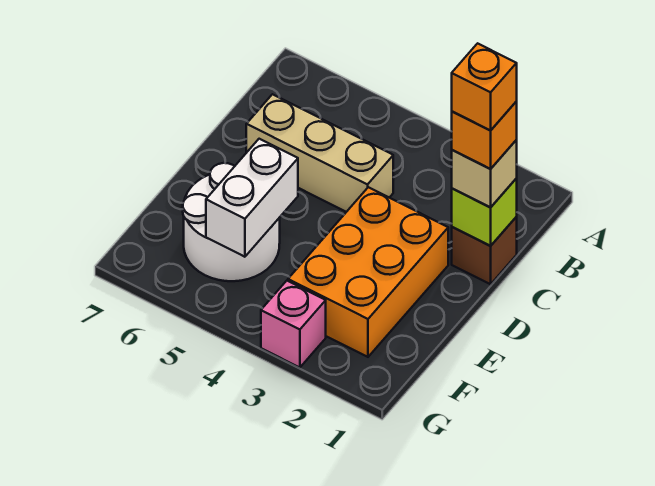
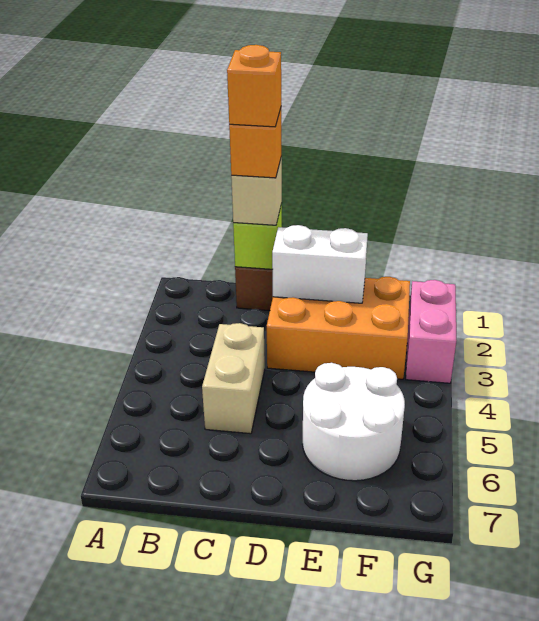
tan 1x3 brick [246,94,393,212] -> tan 1x2 brick [202,323,265,434]
white 1x2 brick [206,139,298,257] -> white 1x2 brick moved to [272,225,368,303]
pink 1x1 brick [261,281,326,368] -> pink 1x2 brick [406,280,457,383]

